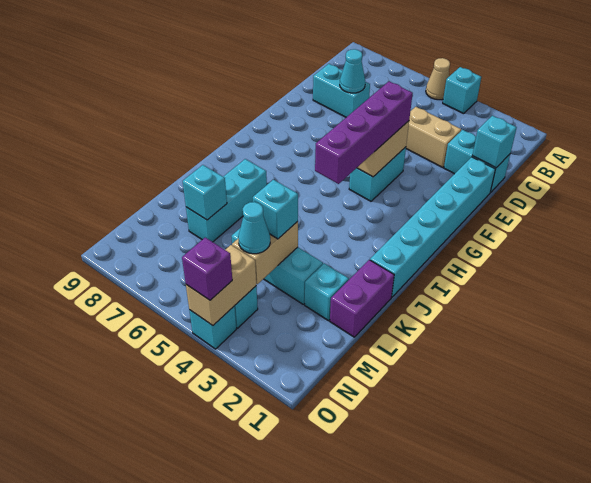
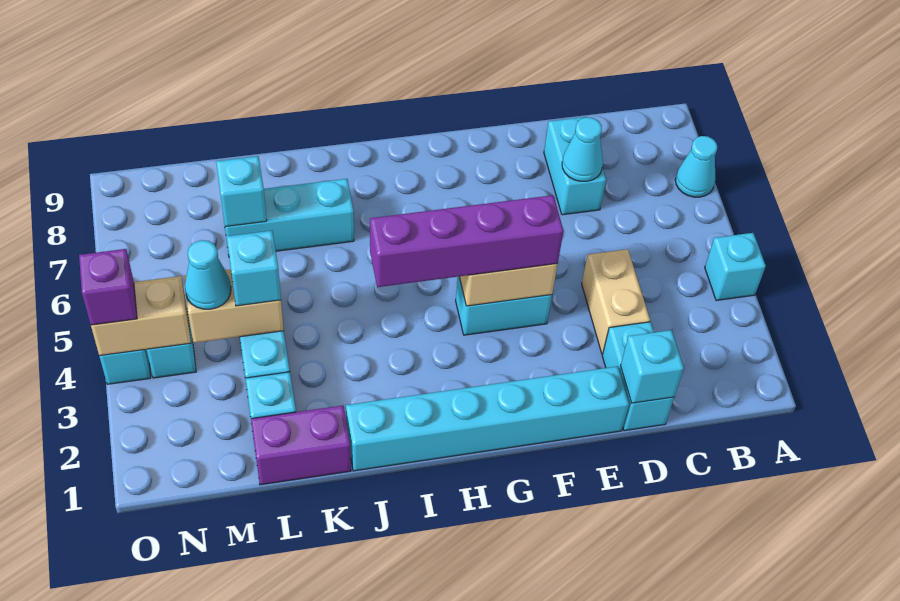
tan 1x1 cone [426,58,450,100] -> none
none -> cyan 1x1 cone [675,136,717,197]

